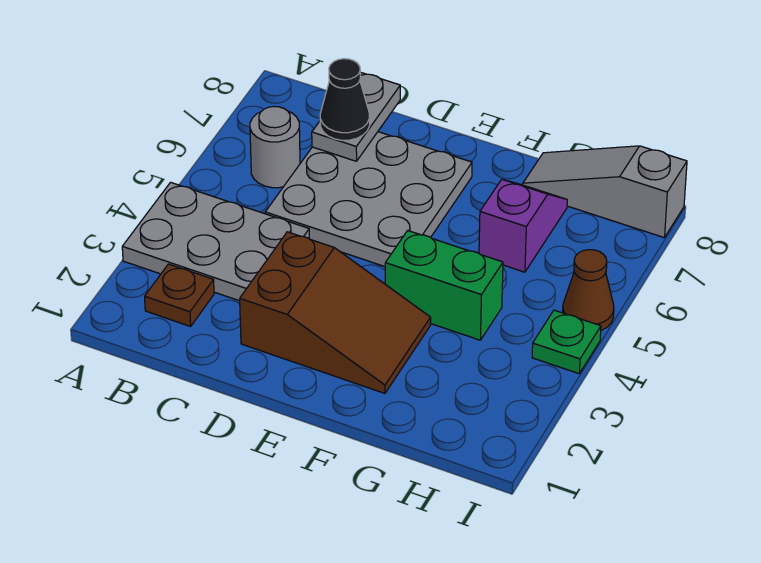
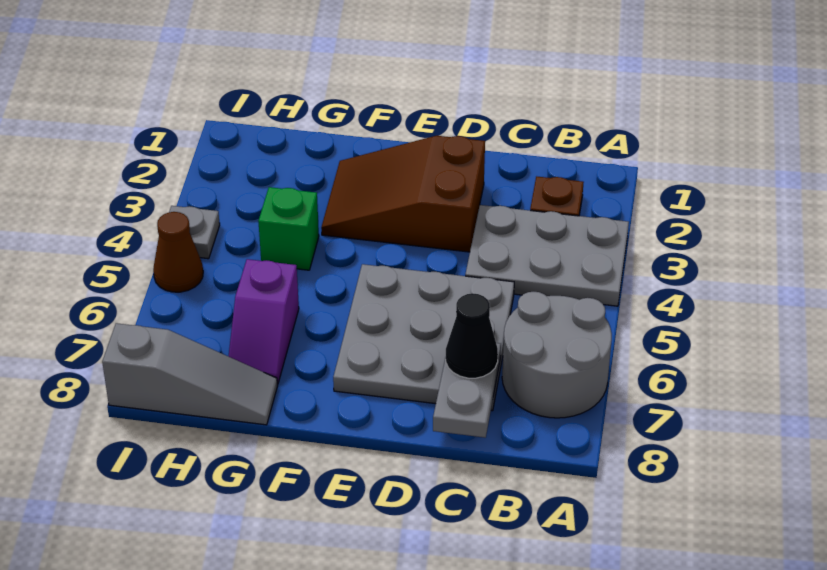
grey 1x1 round brick [250,106,300,188] -> grey 2x2 round brick [502,292,612,418]
green 1x2 brick [385,231,503,340] -> green 1x1 brick [258,187,319,270]
green 1x1 plate [532,310,601,374] -> grey 1x1 plate [169,206,220,259]

